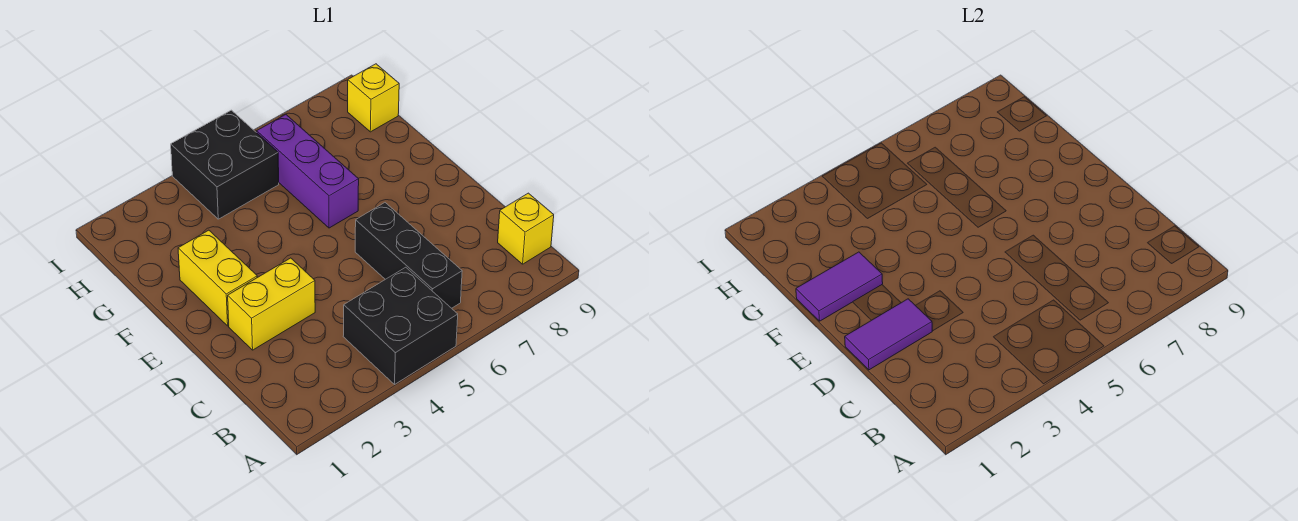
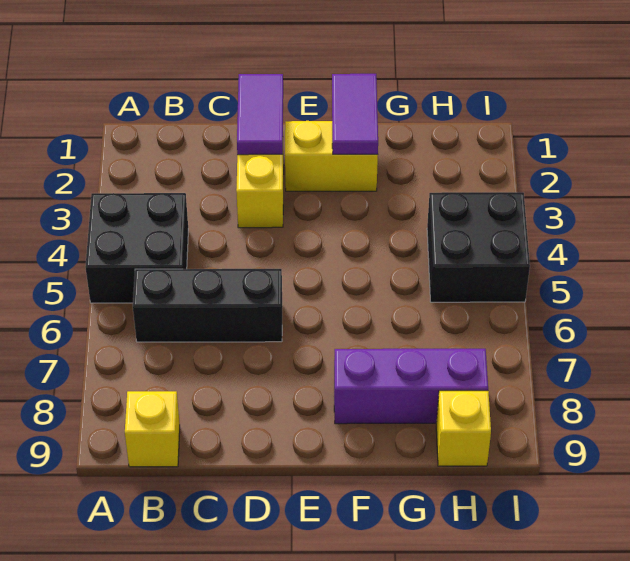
purple 1x3 brick [257,115,359,228] -> purple 1x3 brick moved to [334,349,488,424]

